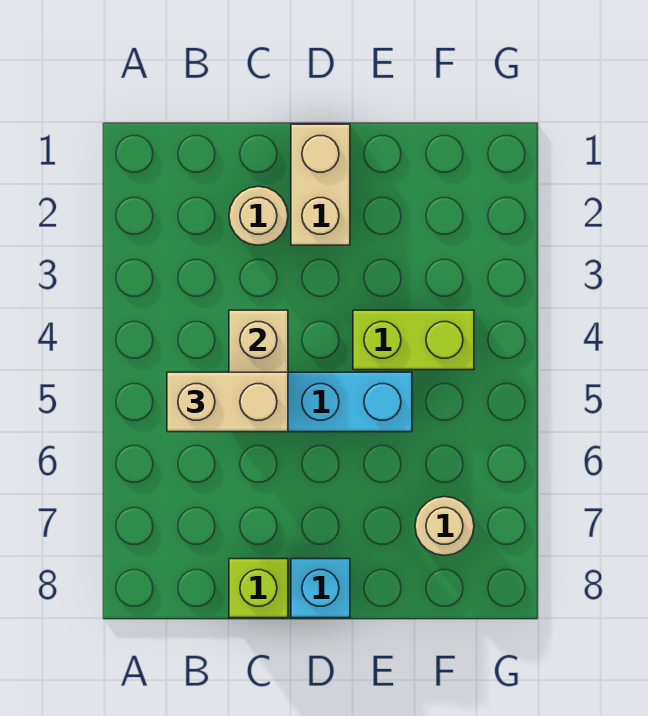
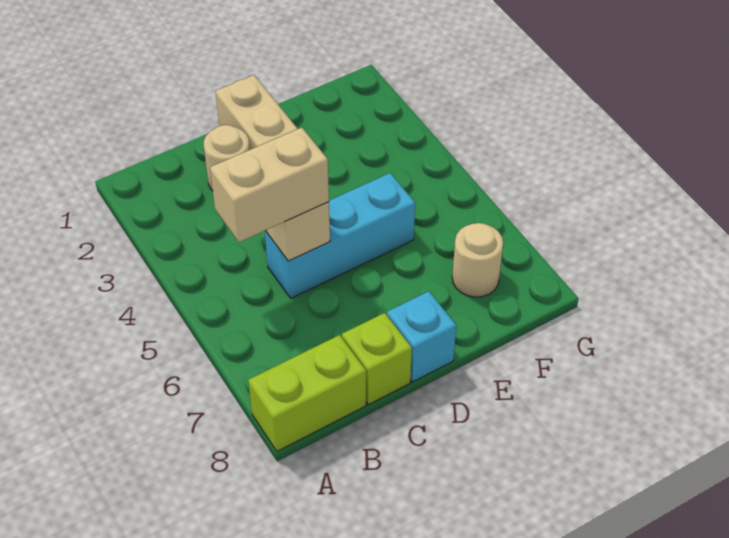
lime 1x2 brick [353,310,474,370] -> lime 1x2 brick moved to [248,335,366,451]

